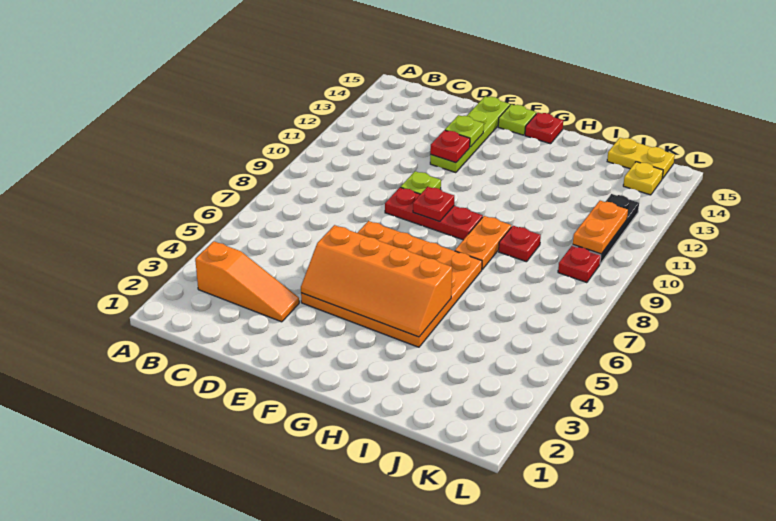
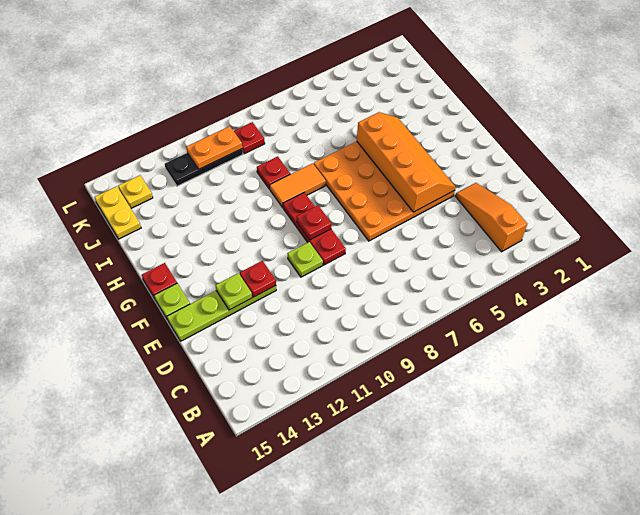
orange 1x2 plate [455,216,511,269] -> orange 1x2 tile [270,163,326,207]

